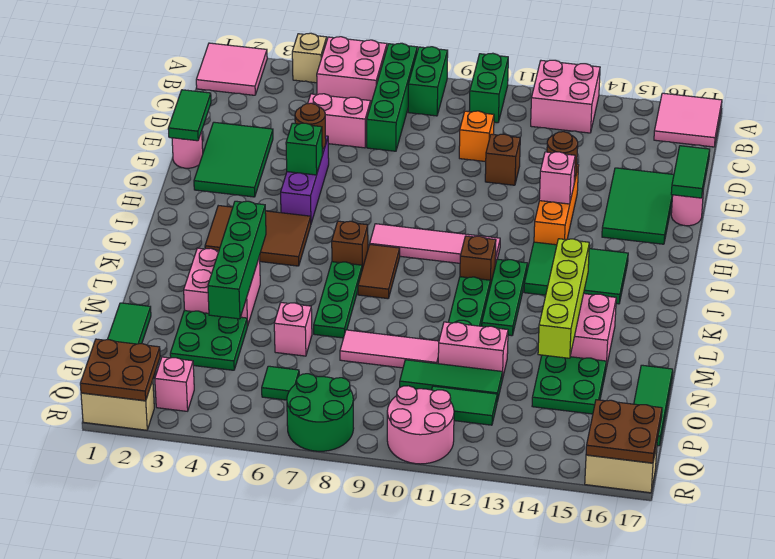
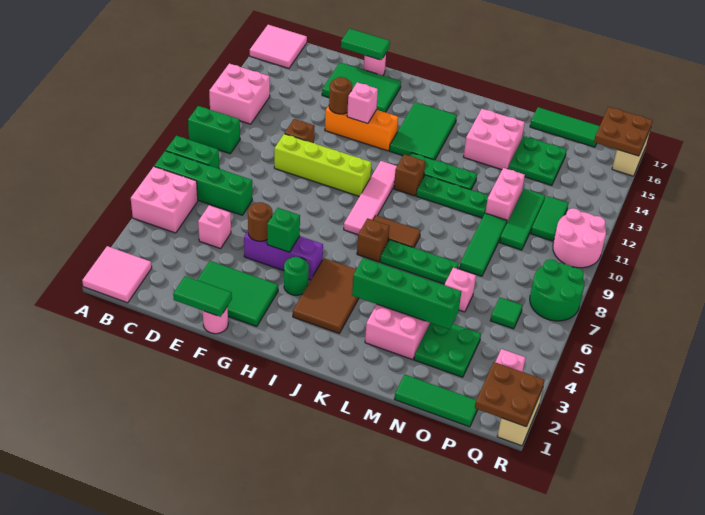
tan 1x1 brick [292,33,327,83] -> none
pink 1x2 brick [308,94,371,148] -> pink 1x1 brick [198,205,231,249]
orange 1x1 brick [459,111,494,162] -> none
none -> green 1x1 round brick [284,257,309,295]
lime 1x4 brick [538,239,589,358] -> lime 1x4 brick moved to [274,134,371,196]
pink 1x3 tile [340,330,439,368] -> green 1x3 tile [459,213,507,276]

